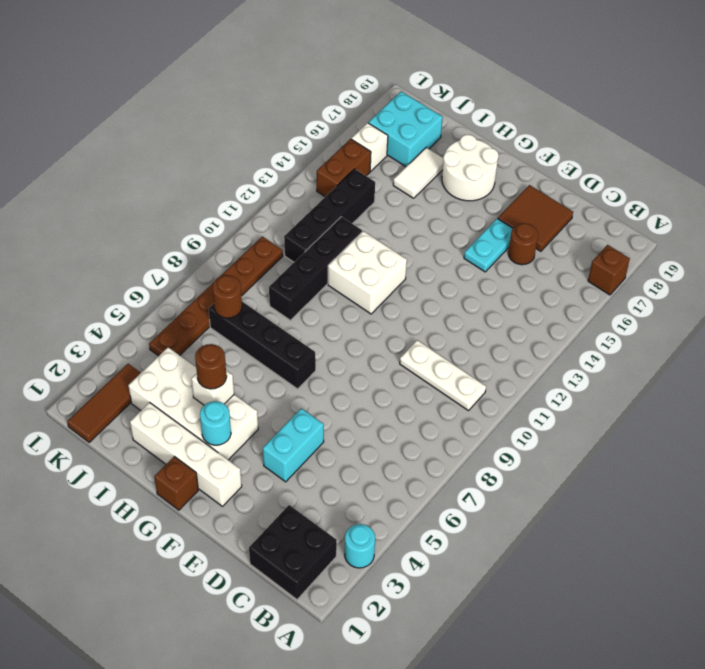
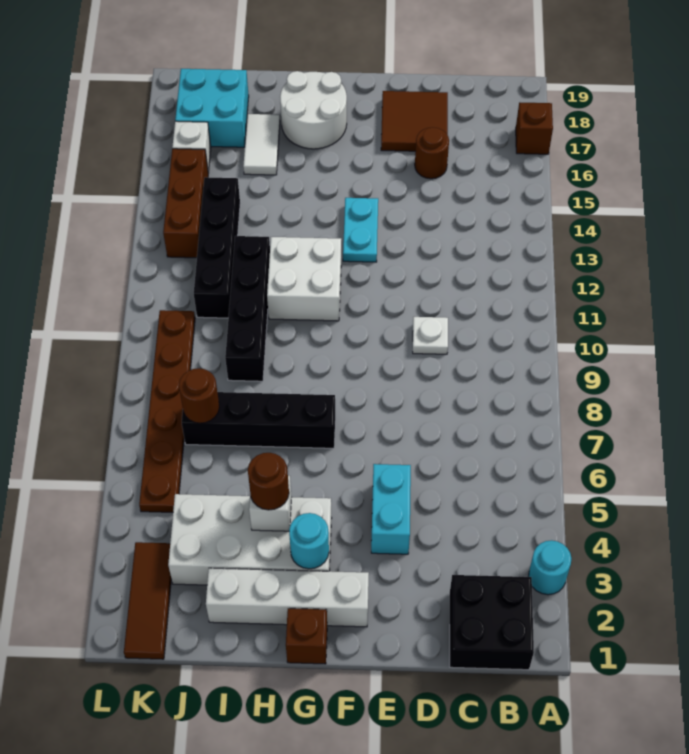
white 1x3 plate [400,340,486,411] -> white 1x1 plate [413,317,448,354]
cyan 1x2 plate [464,218,513,272] -> cyan 1x2 plate moved to [343,198,378,262]
brown 1x2 brick [317,139,371,197] -> brown 1x3 brick [163,149,208,258]

